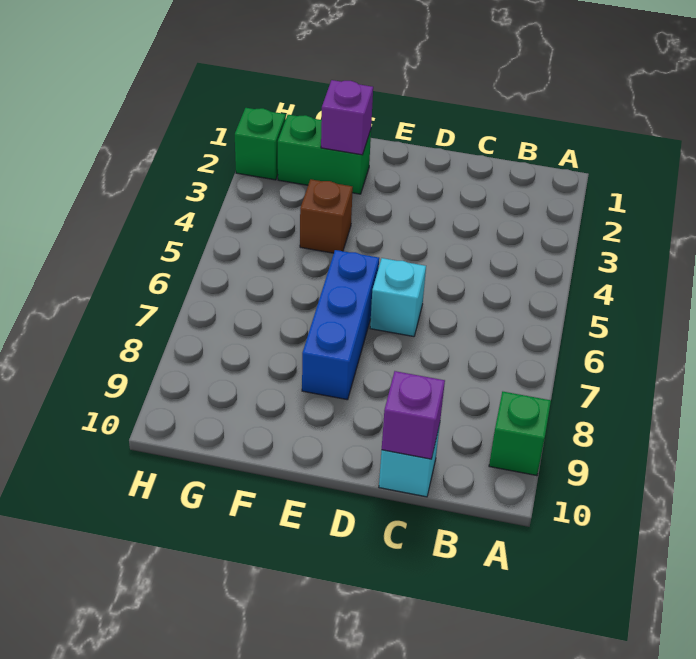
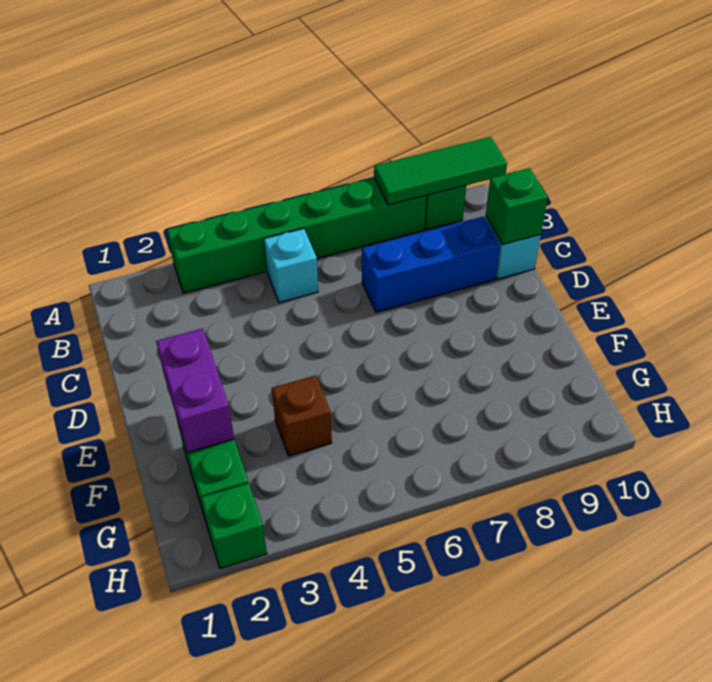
none -> green 1x6 brick [167,178,426,293]
none -> green 1x3 tile [374,137,507,205]
purple 1x1 brick [382,371,445,459] -> green 1x1 brick [486,168,548,244]
cyan 1x1 brick [370,258,426,337] -> cyan 1x1 brick moved to [264,228,318,303]
blue 1x3 brick [302,250,379,400] -> blue 1x3 brick moved to [362,216,500,312]
purple 1x1 brick [321,80,373,155] -> purple 1x2 brick [156,328,234,453]

